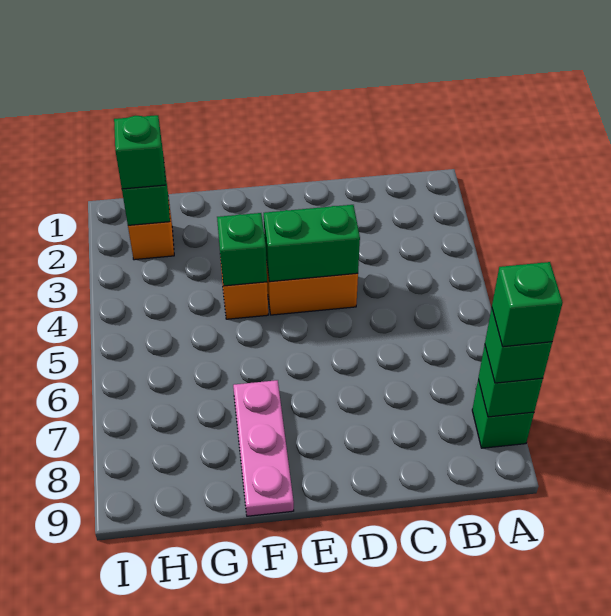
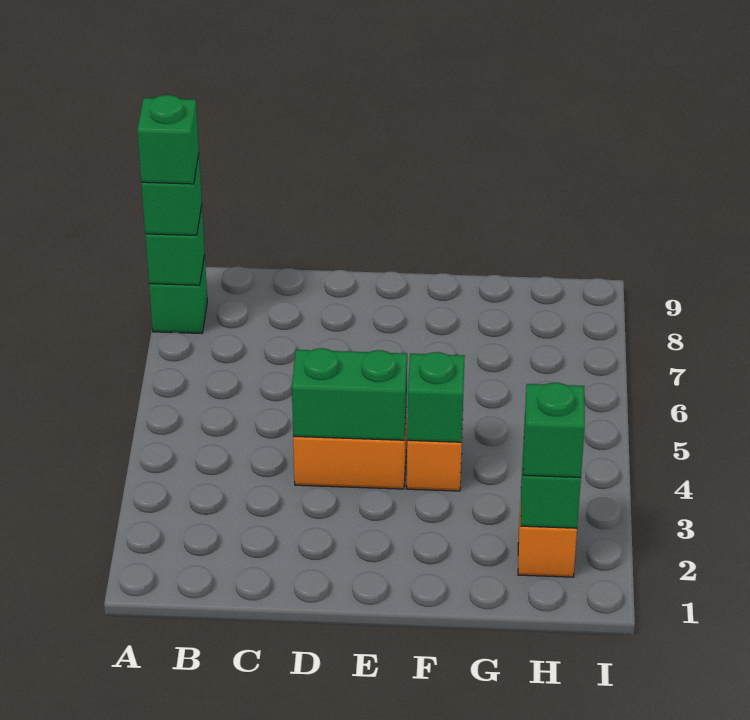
pink 1x3 plate [233,380,294,516] -> none

